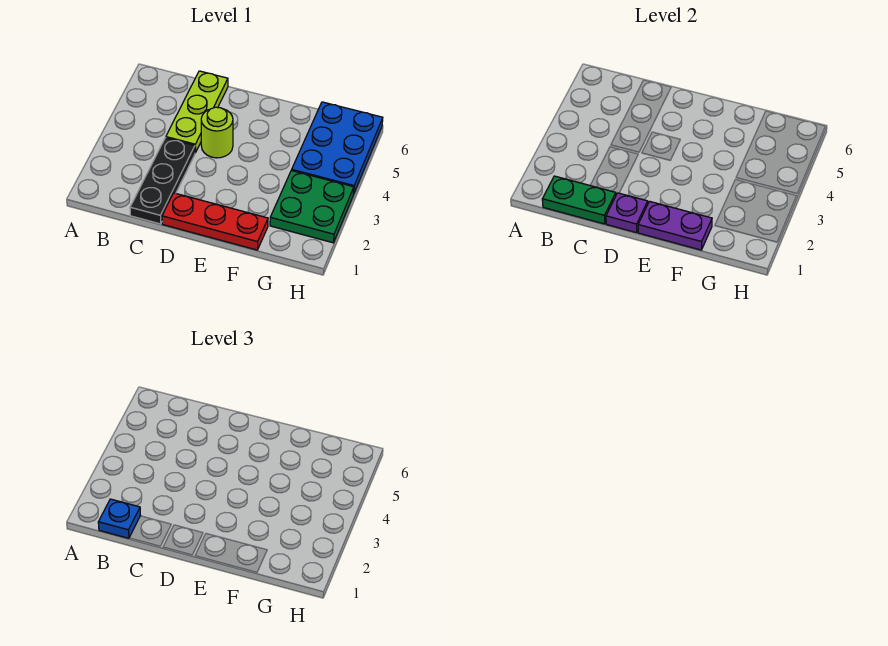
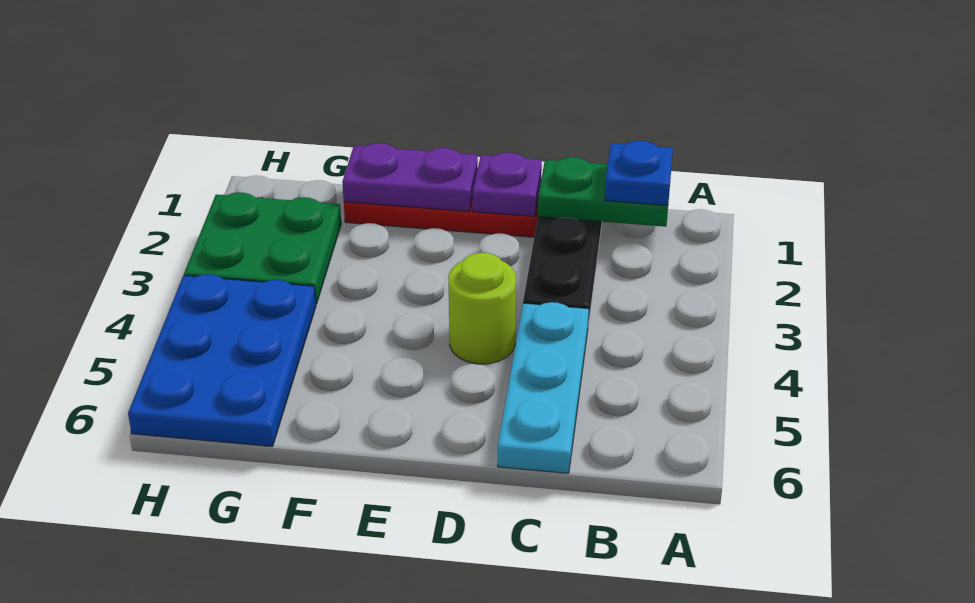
lime 1x3 plate [166,71,228,153] -> cyan 1x3 plate [498,302,589,473]

